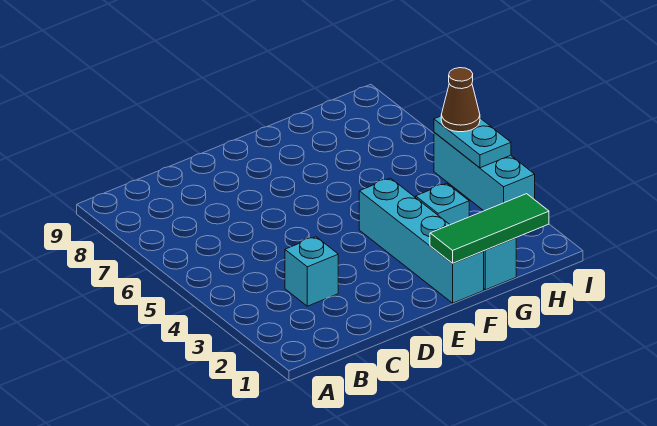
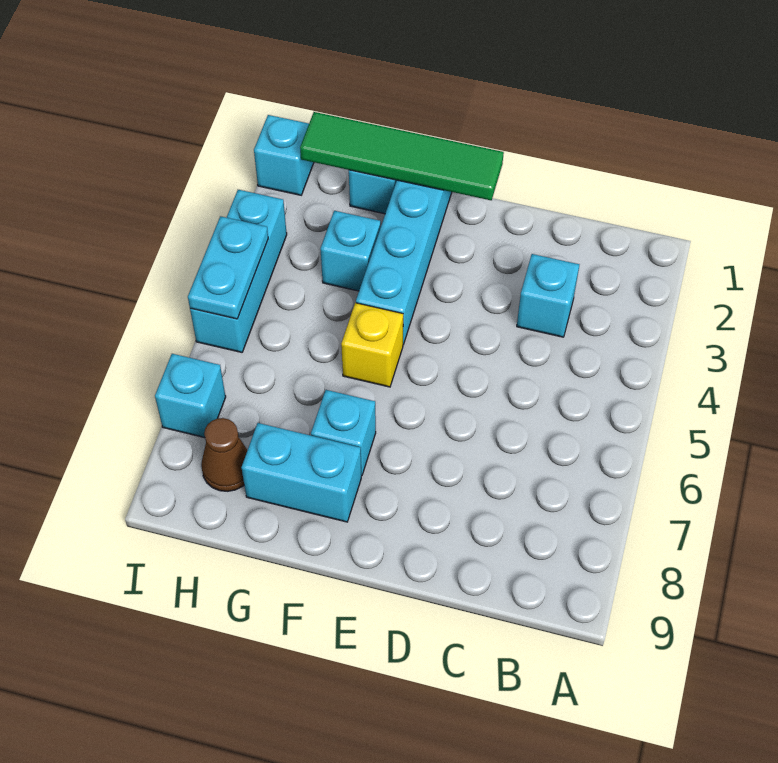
green 1x3 tile [430,194,549,263] -> green 1x4 tile [300,112,504,200]
none -> yellow 1x1 brick [341,303,403,387]
none -> cyan 1x1 brick [311,390,376,476]
none -> cyan 1x2 brick [242,423,361,522]
none -> cyan 1x1 brick [254,115,314,195]
brown 1x1 cone [441,68,480,132] -> brown 1x1 cone moved to [201,418,248,491]
none -> cyan 1x1 brick [155,354,226,438]

